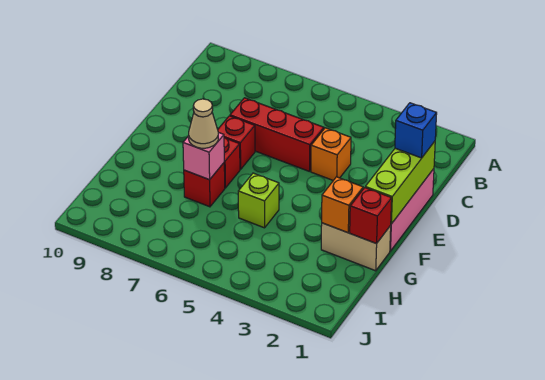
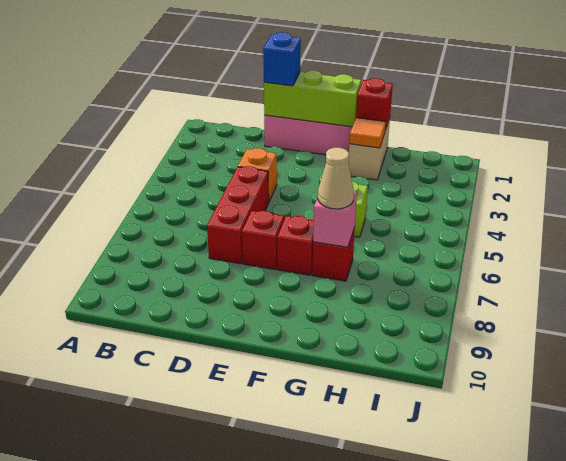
orange 1x1 brick [322,177,363,233] -> orange 1x1 tile [349,118,386,148]

